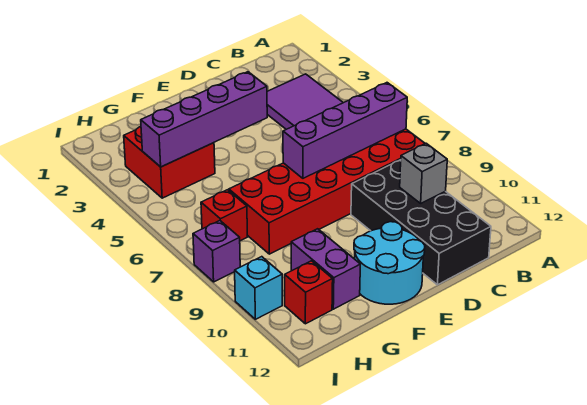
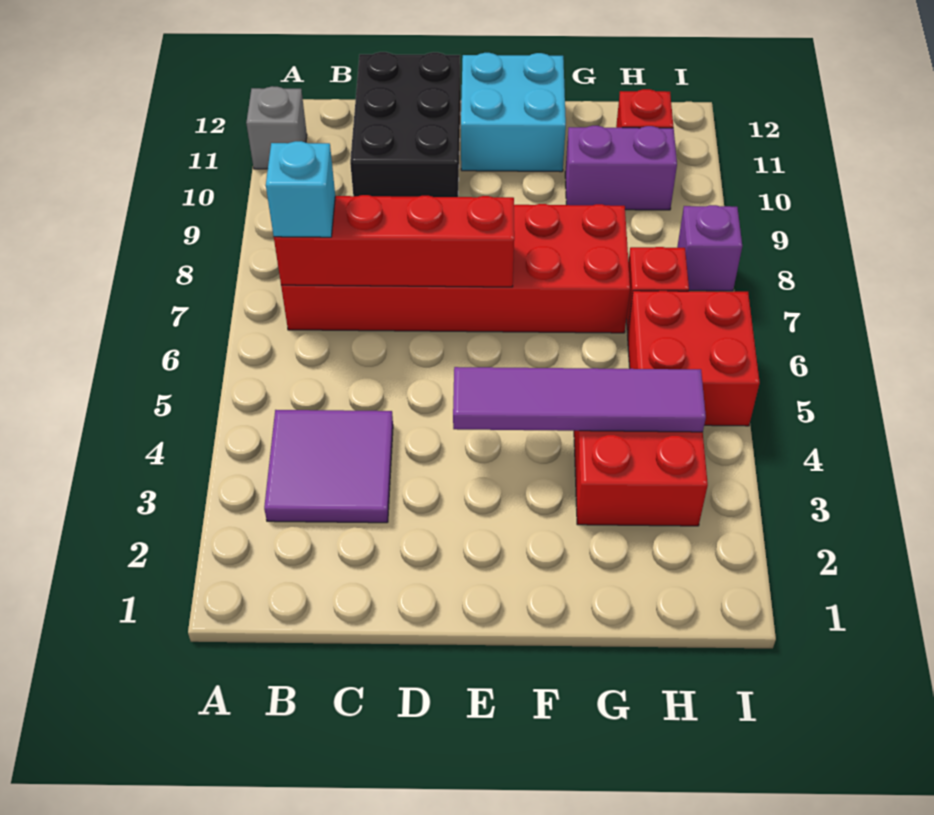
purple 1x4 brick [283,83,407,178] -> red 1x4 brick [274,195,514,287]
black 2x4 brick [351,160,491,285] -> black 2x3 brick [350,52,461,197]
grey 1x1 brick [400,143,447,203] -> grey 1x1 brick moved to [246,86,307,169]
purple 1x4 brick [141,72,267,167] -> purple 1x4 tile [453,367,706,432]
cyan 2x2 round brick [354,222,425,304] -> cyan 2x2 brick [461,53,566,172]
purple 1x2 brick [291,229,360,309] -> purple 1x2 brick turned to [565,126,677,210]
none -> red 2x2 brick [628,291,760,426]
cyan 1x1 brick [235,257,282,319] -> cyan 1x1 brick moved to [266,141,335,237]

